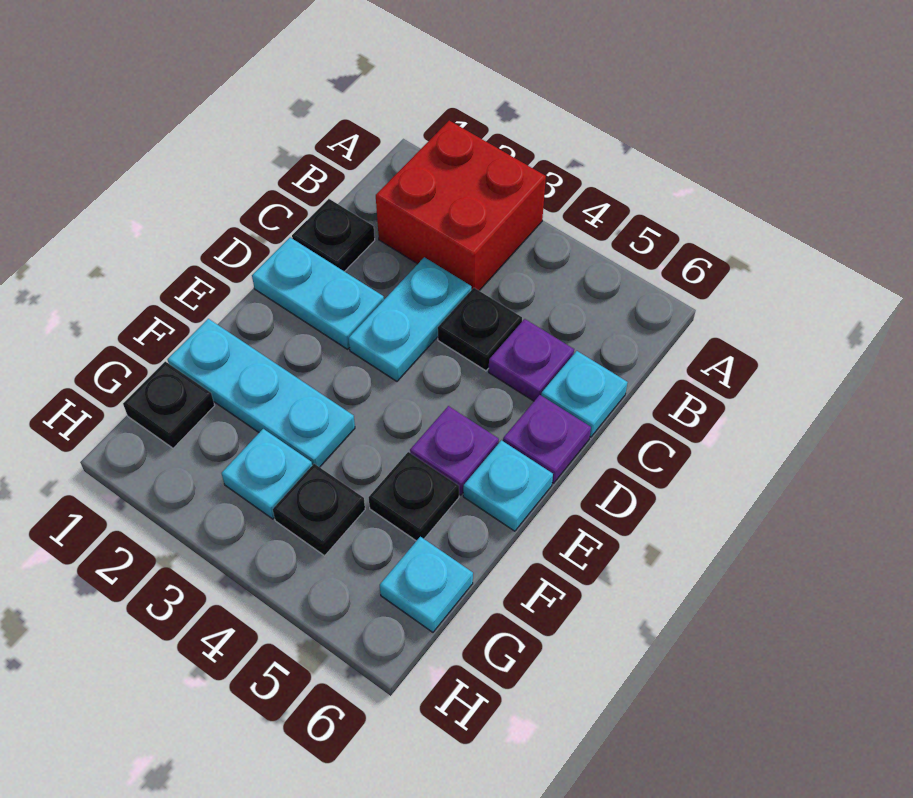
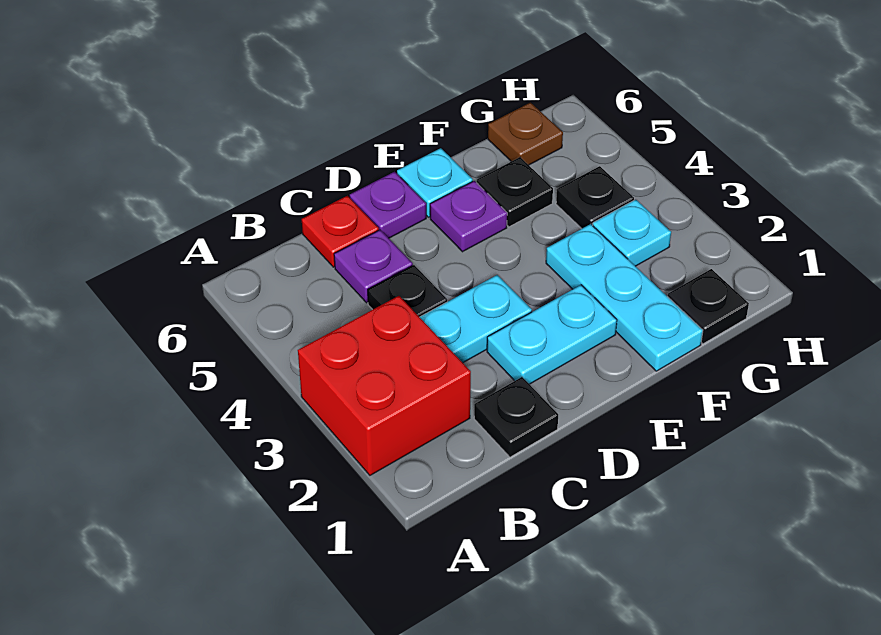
cyan 1x1 plate [541,351,628,437] -> red 1x1 plate [302,196,379,267]
cyan 1x2 plate [252,238,384,349] -> cyan 1x2 plate turned to [487,285,617,384]
cyan 1x1 plate [380,537,473,632] -> brown 1x1 plate [488,103,563,165]

